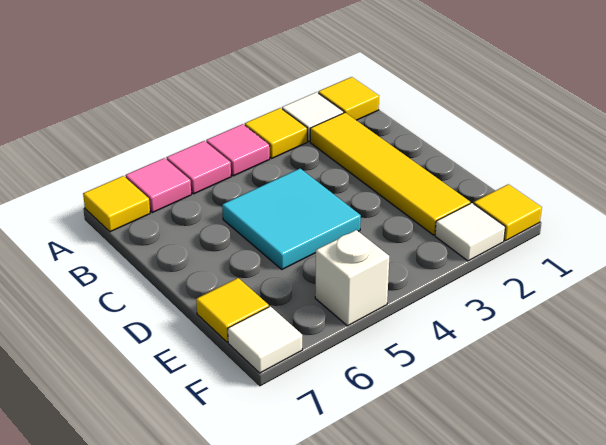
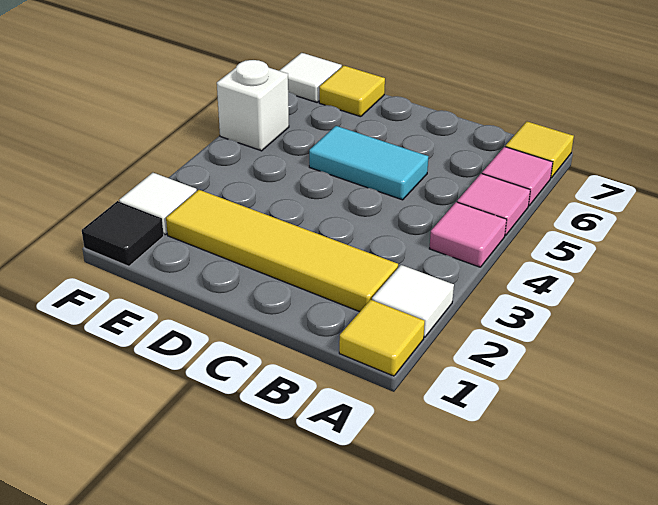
yellow 1x1 tile [245,108,307,158] -> none
cyan 2x2 tile [222,169,361,269] -> cyan 1x2 tile [309,126,428,200]
yellow 1x1 tile [474,184,542,241] -> black 1x1 tile [82,201,164,266]

